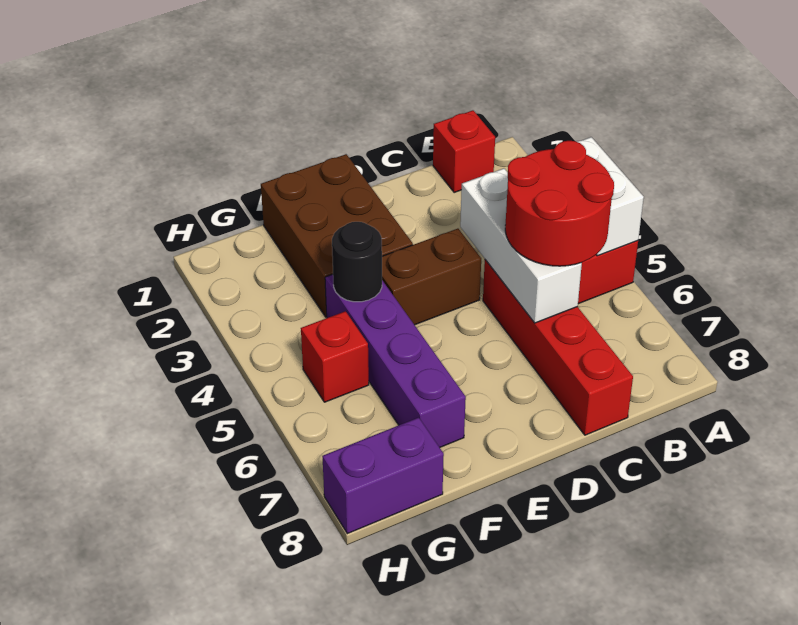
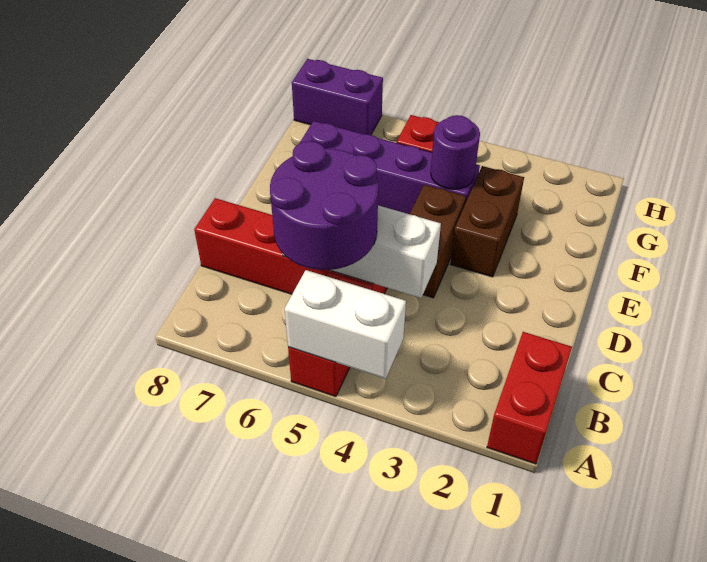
red 1x1 brick [433,110,495,193] -> red 1x2 brick [487,332,572,464]
red 2x2 round brick [505,141,614,266] -> purple 2x2 round brick [270,141,378,270]
brown 2x3 brick [261,154,413,317] -> brown 1x2 brick [451,166,524,277]
black 1x1 round brick [332,222,382,302] -> purple 1x1 round brick [431,115,480,189]
purple 1x2 brick [322,417,444,534] -> purple 1x2 brick turned to [292,59,383,135]

